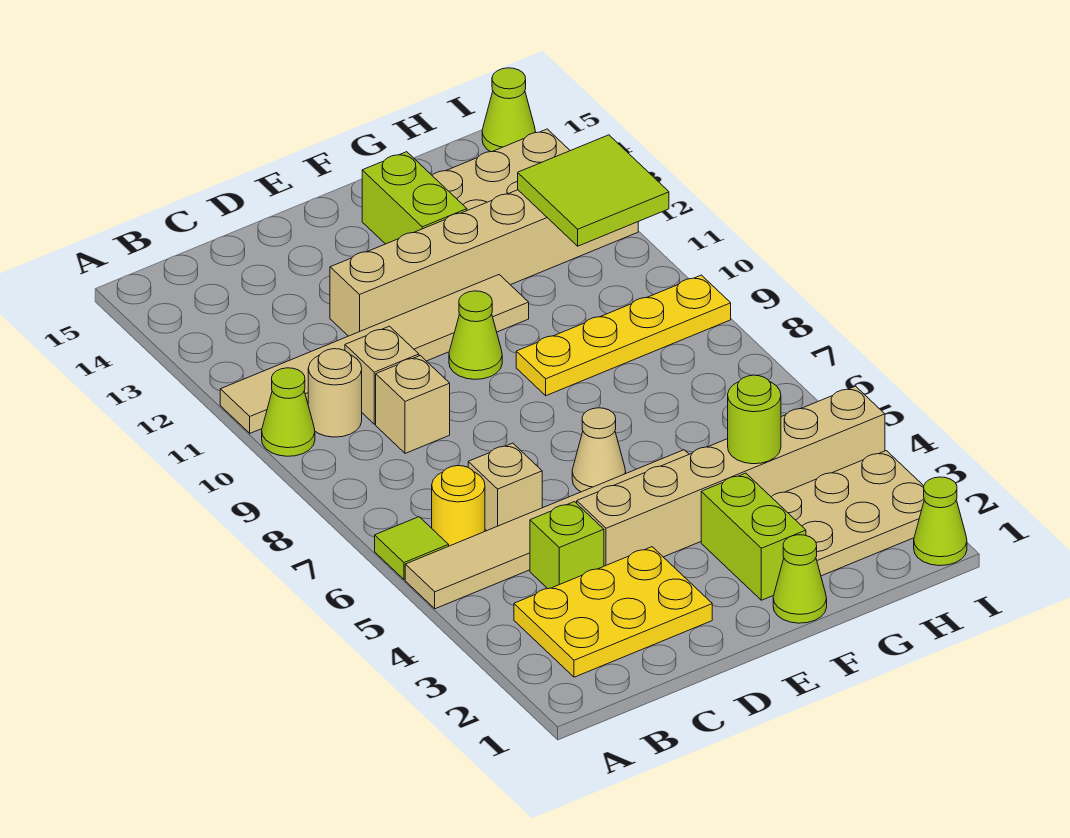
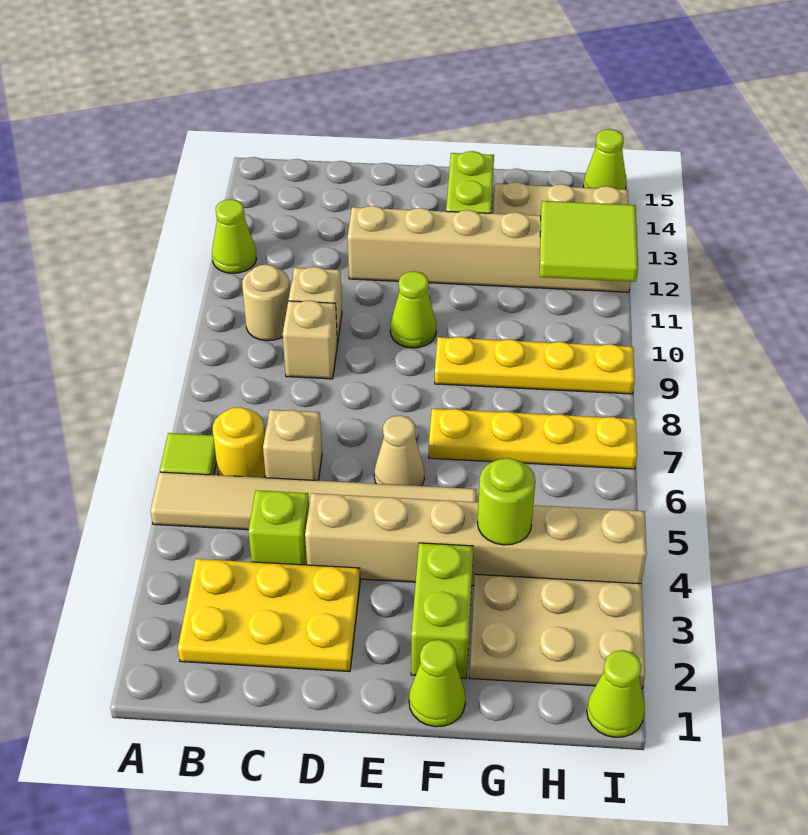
lime 1x1 cone [262,368,315,456] -> lime 1x1 cone moved to [212,199,257,273]
tan 1x6 tile [220,275,529,433] -> none
none -> yellow 1x4 plate [429,409,637,469]

